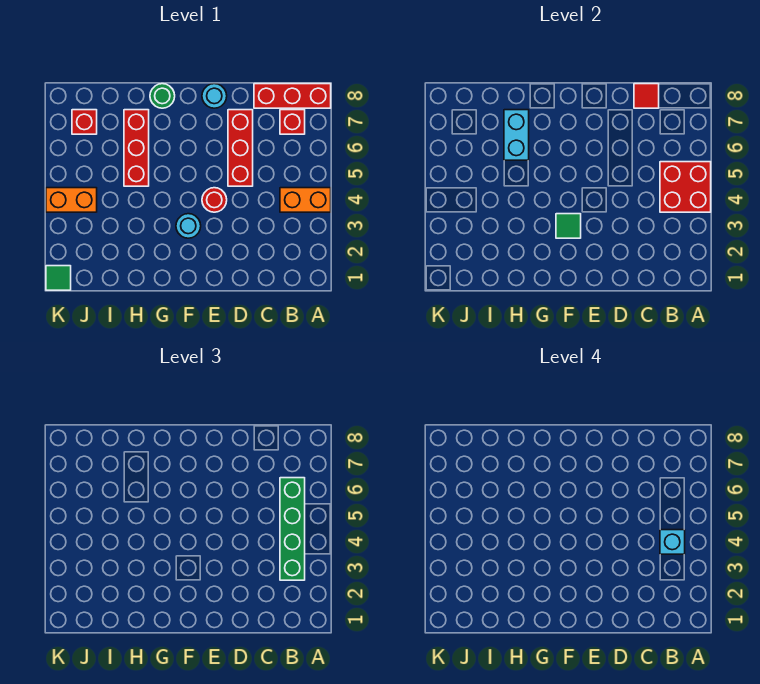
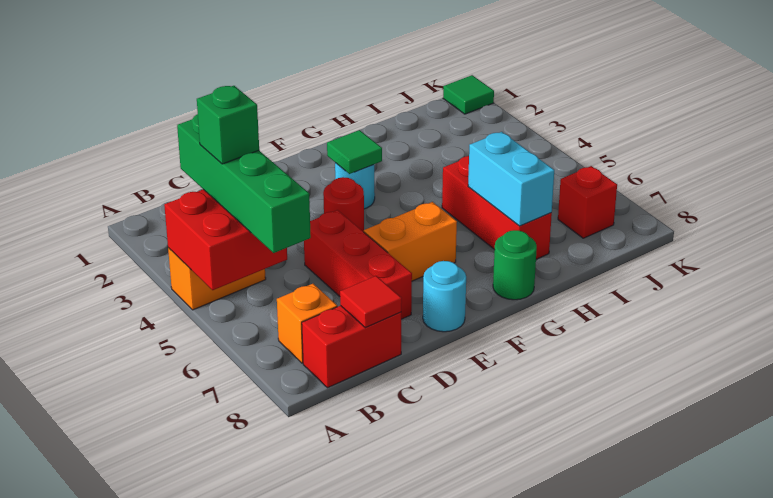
red 1x3 brick [254,84,331,108] -> red 1x2 brick [302,306,401,388]
cyan 1x1 brick [660,530,685,554] -> green 1x1 brick [197,86,259,164]
red 1x1 brick [280,110,305,134] -> orange 1x1 brick [277,284,337,363]
orange 1x2 brick [46,188,97,212] -> orange 1x2 brick moved to [364,202,457,281]

